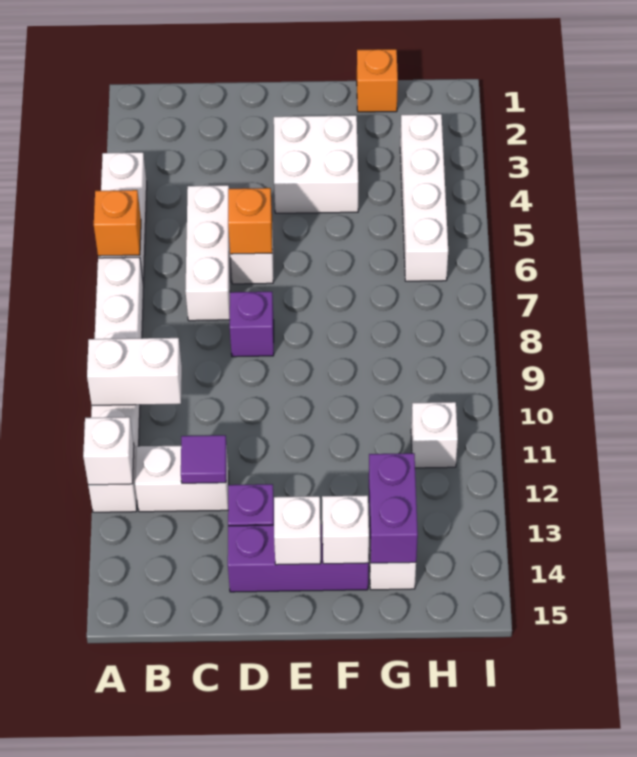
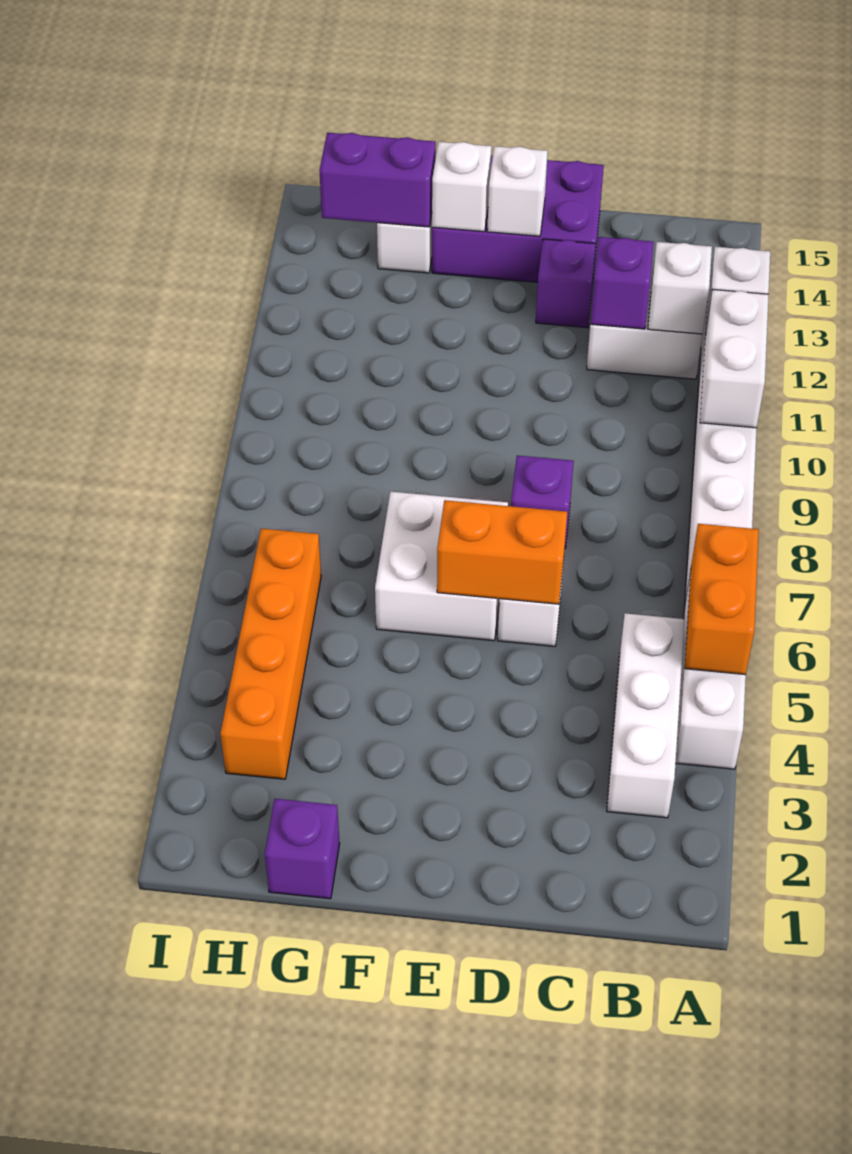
orange 1x1 brick [94,190,141,256] -> orange 1x2 brick [685,524,759,675]
white 1x2 brick [87,338,182,405] -> white 1x2 brick turned to [700,289,769,428]
white 1x3 brick [185,185,230,321] -> white 1x3 brick moved to [607,613,685,818]
purple 1x1 tile [181,435,226,483] -> purple 1x1 brick [590,237,654,329]
orange 1x1 brick [228,188,272,254] -> orange 1x2 brick [437,500,567,604]
purple 1x3 brick [228,524,369,592] -> purple 2x3 brick [432,156,604,282]
white 2x2 brick [274,115,358,213] -> white 2x2 brick moved to [375,492,508,641]
orange 1x1 brick [357,49,398,112] -> purple 1x1 brick [265,799,340,899]
purple 1x2 brick [369,453,418,563] -> purple 1x2 brick turned to [319,133,436,227]
white 1x4 brick [400,114,448,281] -> orange 1x4 brick [220,529,321,779]
white 1x1 brick [411,402,458,468] -> white 1x1 brick moved to [648,242,712,334]

